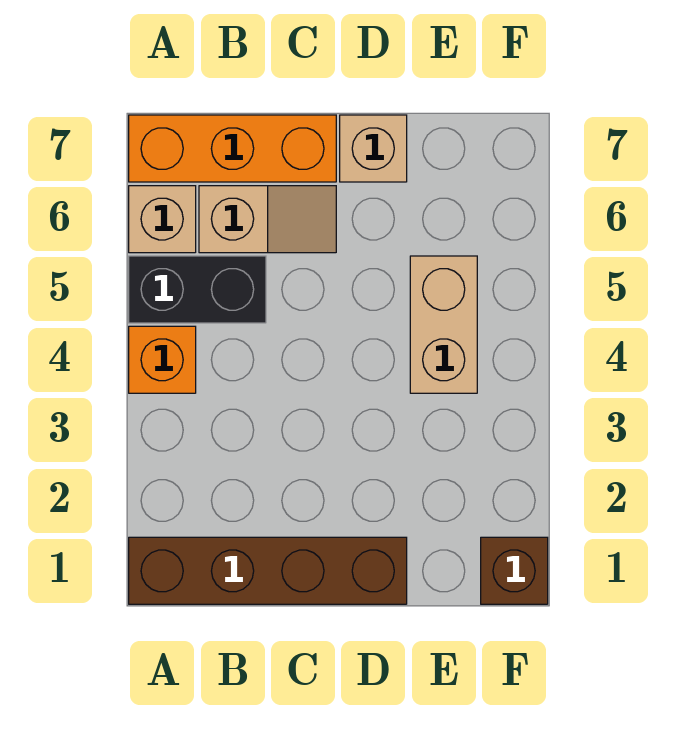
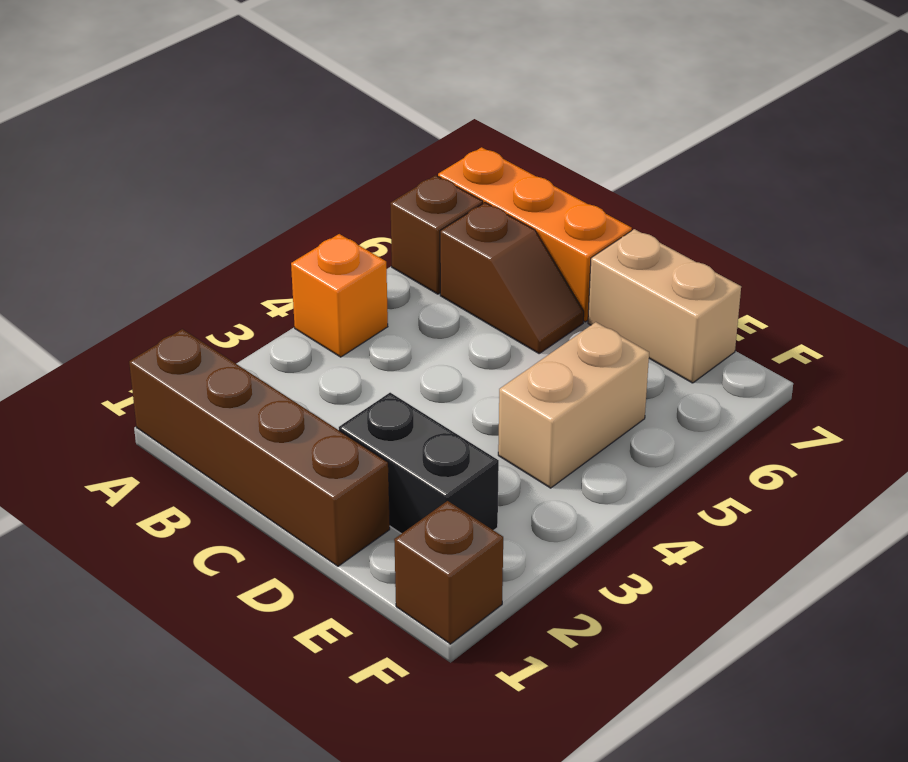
black 1x2 brick [129,256,266,323] -> black 1x2 brick moved to [339,393,499,534]
tan 1x1 brick [129,186,196,253] -> brown 1x1 brick [390,175,483,294]
tan 1x2 slope [199,186,336,253] -> brown 1x2 slope [440,203,584,353]
tan 1x1 brick [340,115,407,182] -> tan 1x2 brick [588,229,741,383]

